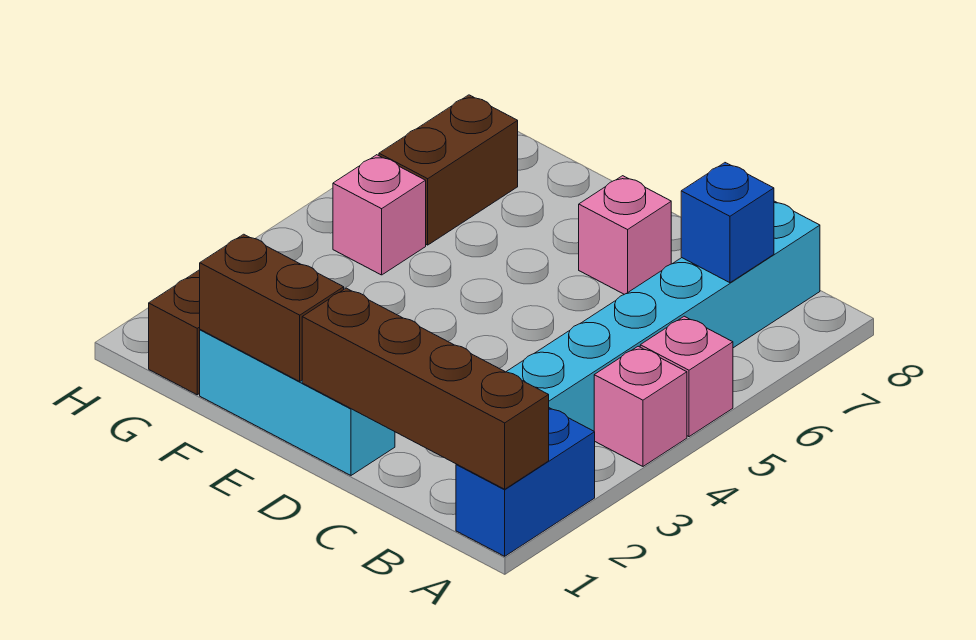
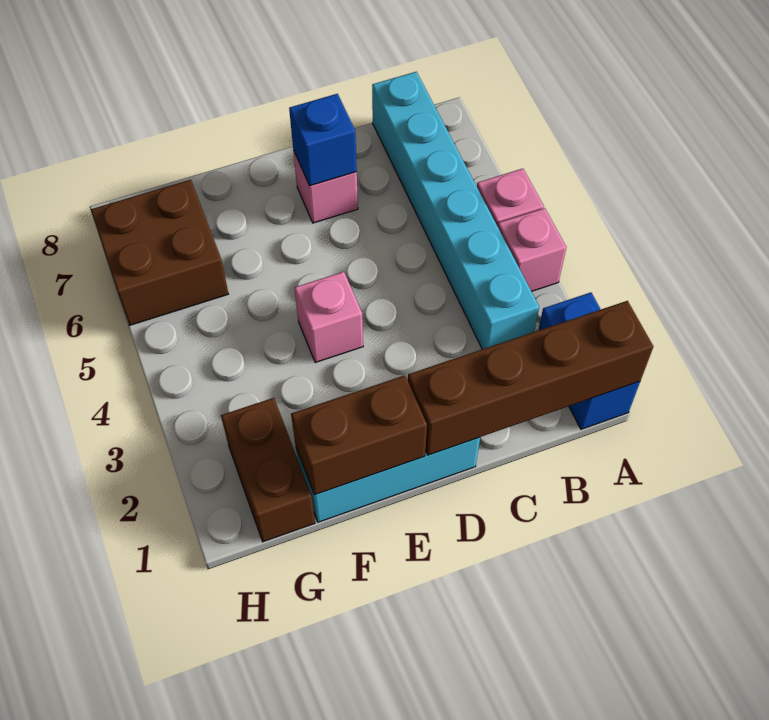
blue 1x1 brick [681,163,774,283] -> blue 1x1 brick moved to [289,94,357,186]
pink 1x1 brick [333,155,426,275] -> pink 1x1 brick moved to [294,272,363,363]
brown 1x2 brick [379,95,518,245] -> brown 2x2 brick [91,180,228,325]

